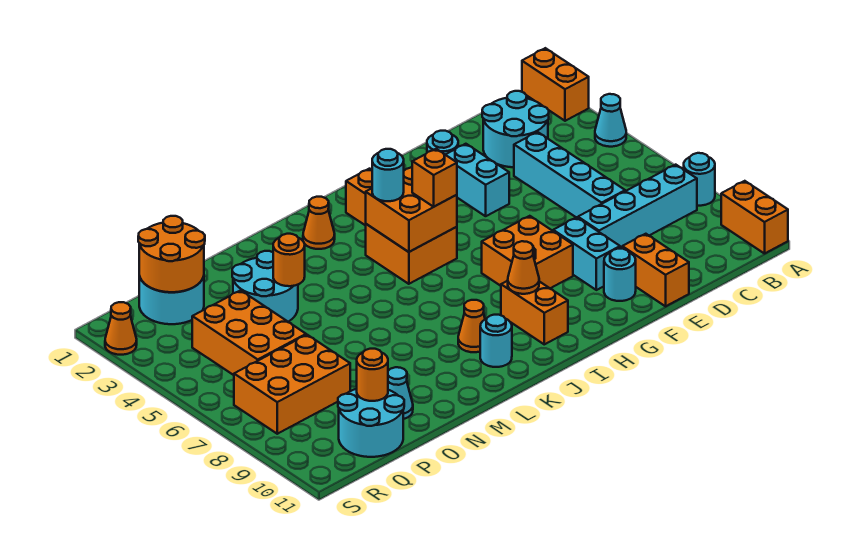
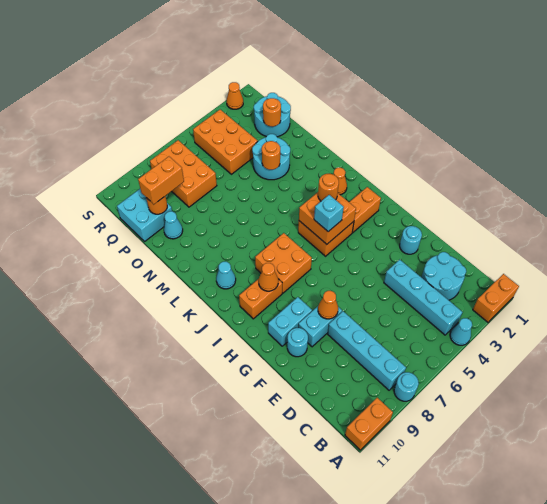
cyan 1x4 brick [514,132,625,218] -> cyan 1x4 brick turned to [384,260,463,335]
orange 1x2 brick [622,234,689,306] -> orange 1x2 brick moved to [138,157,184,204]
cyan 1x2 brick [445,144,509,216] -> cyan 1x2 brick moved to [268,297,312,346]
orange 2x2 brick [482,216,573,288] -> orange 2x2 brick moved to [255,233,312,293]
orange 1x1 brick [412,149,457,207] -> cyan 1x1 brick [314,195,344,232]
cyan 1x1 round brick [372,149,404,201] -> orange 1x1 round brick [318,174,339,201]
orange 1x1 cone [458,300,485,352] -> orange 1x1 cone moved to [318,291,338,319]
cyan 1x1 round brick [480,315,512,367] -> cyan 1x1 cone [216,262,236,289]
orange 2x2 round brick [138,216,205,292] -> orange 1x1 round brick [263,98,281,127]
orange 2x3 brick [192,290,306,375] -> orange 2x3 brick turned to [193,110,258,174]
cyan 2x2 round brick [338,389,404,457] -> cyan 2x2 brick [117,189,172,241]

